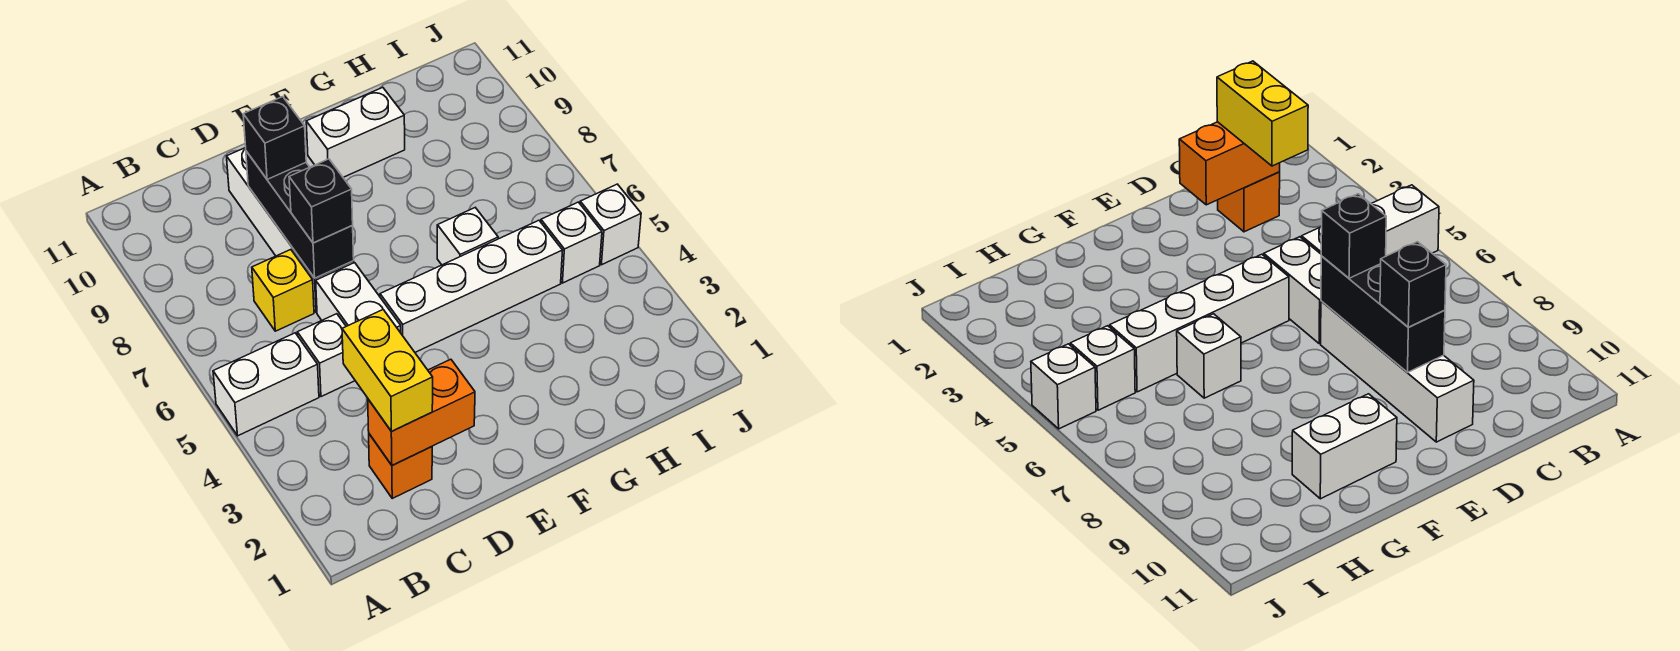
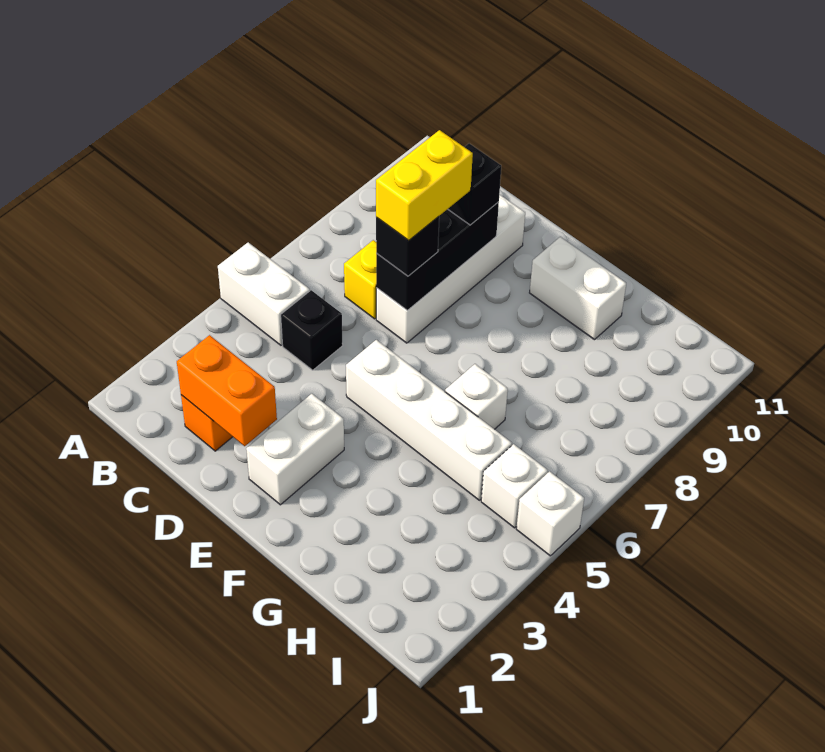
yellow 1x2 brick [342,310,433,431] -> yellow 1x2 brick moved to [376,130,473,240]
white 1x1 brick [297,314,355,397] -> black 1x1 brick [281,290,343,370]
white 1x2 brick [316,263,401,333] -> white 1x2 brick moved to [246,394,344,505]

